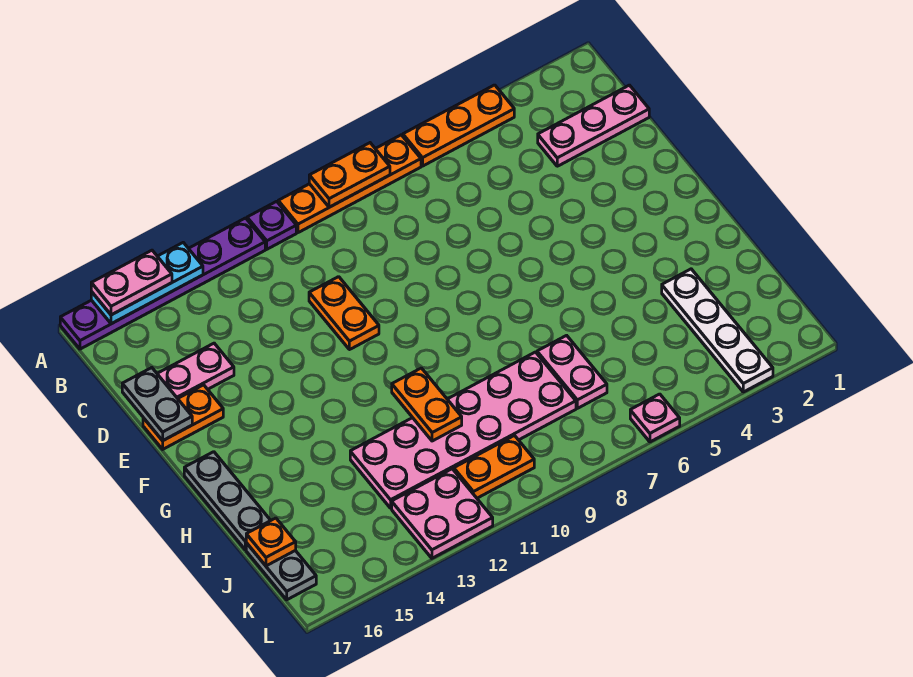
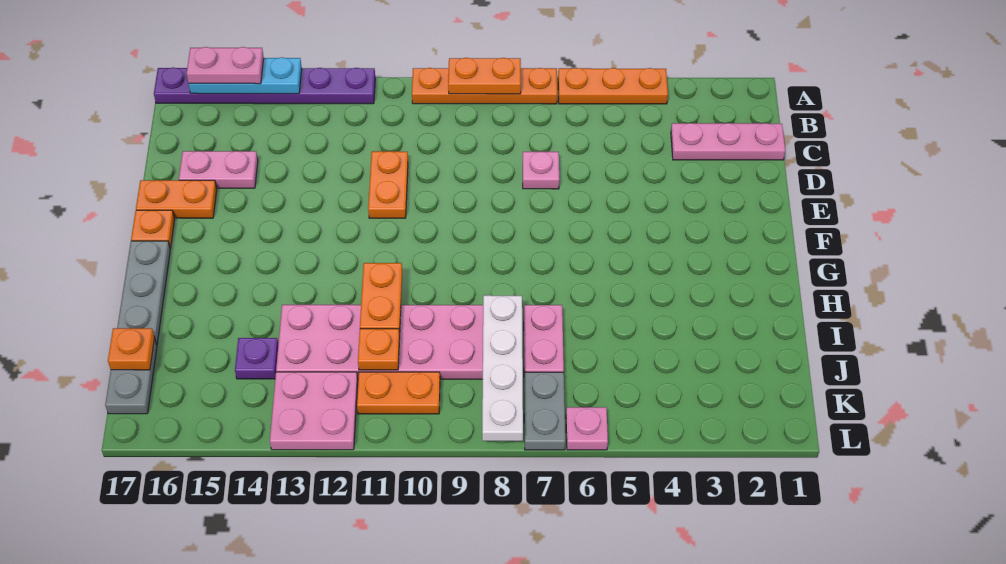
purple 1x1 plate [247,201,296,249] -> purple 1x1 plate moved to [235,338,278,379]
none -> pink 1x1 plate [523,152,559,189]
grey 1x2 plate [122,368,192,441] -> grey 1x2 plate moved to [524,372,565,450]
none -> orange 1x1 plate [131,210,175,248]
white 1x4 plate [662,269,773,392] -> white 1x4 plate moved to [482,295,523,441]
none -> orange 1x1 plate [358,329,400,370]

